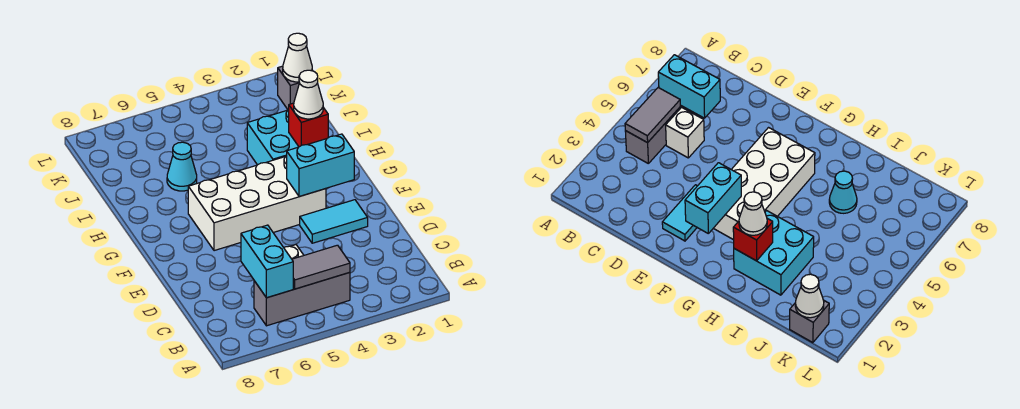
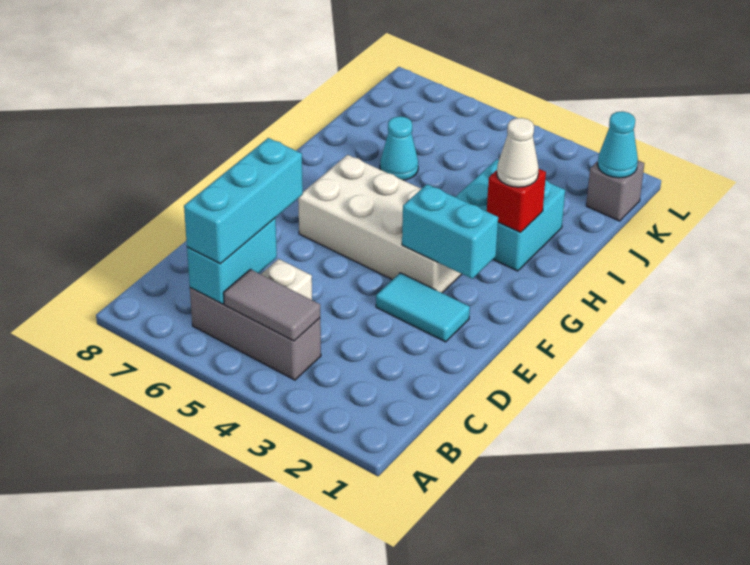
none -> cyan 1x3 brick [184,138,303,264]
white 1x1 cone [283,33,312,82] -> cyan 1x1 cone [598,111,638,178]

